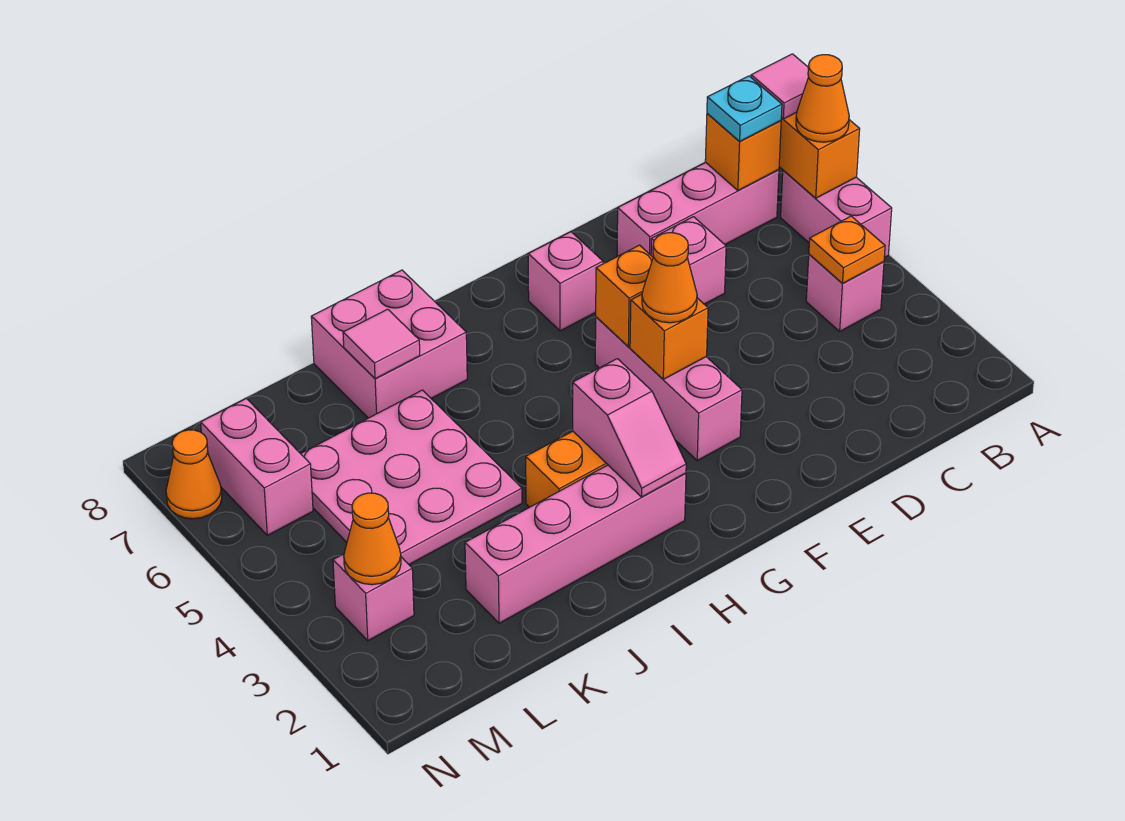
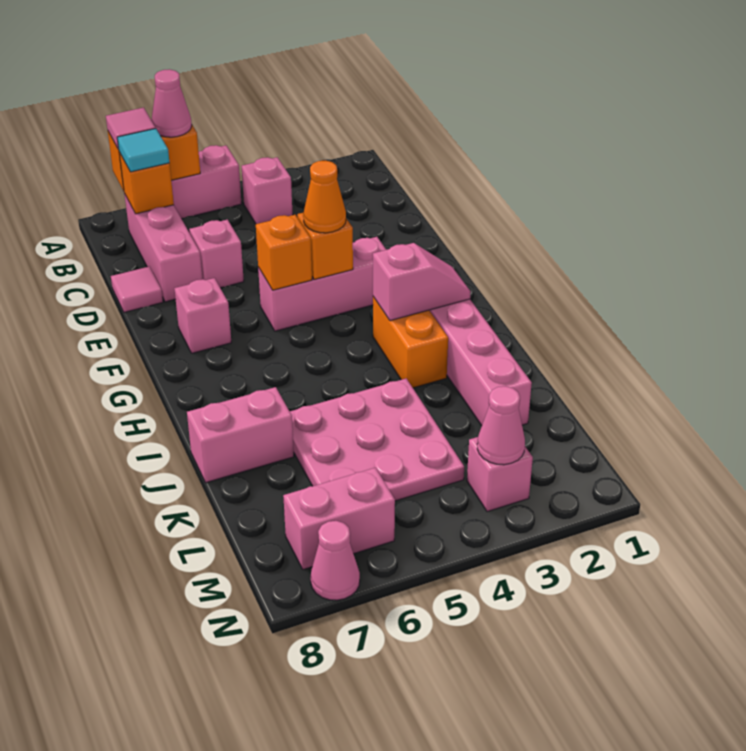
orange 1x1 cone [796,55,849,142] -> pink 1x1 cone [151,69,192,137]
orange 1x1 plate [809,216,885,283] -> none
cyan 1x1 plate [707,76,782,142] -> cyan 1x1 tile [117,129,170,172]
pink 2x2 brick [311,270,467,418] -> pink 1x2 brick [187,387,294,483]
pink 1x1 tile [343,309,420,379] -> pink 1x1 tile moved to [111,266,163,312]
orange 1x1 cone [344,493,401,585] -> pink 1x1 cone [477,386,525,465]
orange 1x1 cone [166,430,222,519] -> pink 1x1 cone [311,521,360,600]

